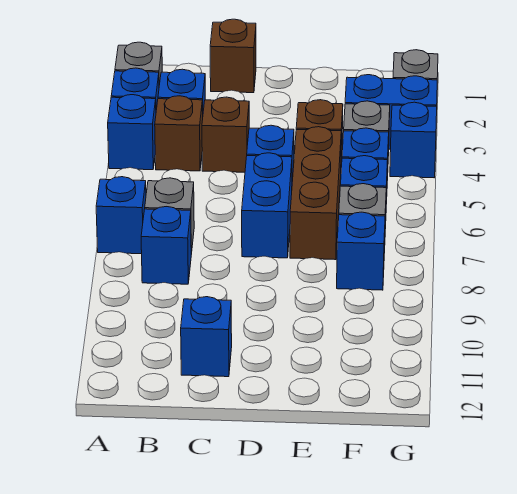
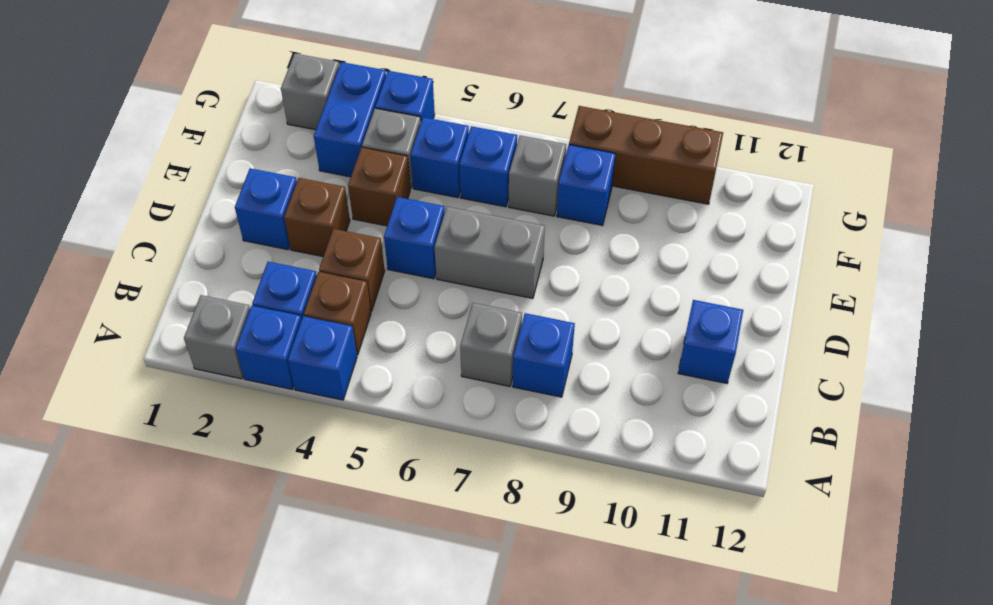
blue 1x1 brick [96,177,146,254] -> blue 1x1 brick moved to [235,168,297,250]
brown 1x1 brick [210,19,256,93] -> brown 1x1 brick moved to [284,178,350,257]
blue 1x2 brick [242,153,292,258] -> grey 1x2 brick [435,207,545,298]
brown 1x3 brick [290,127,341,260] -> brown 1x3 brick moved to [569,106,723,204]

